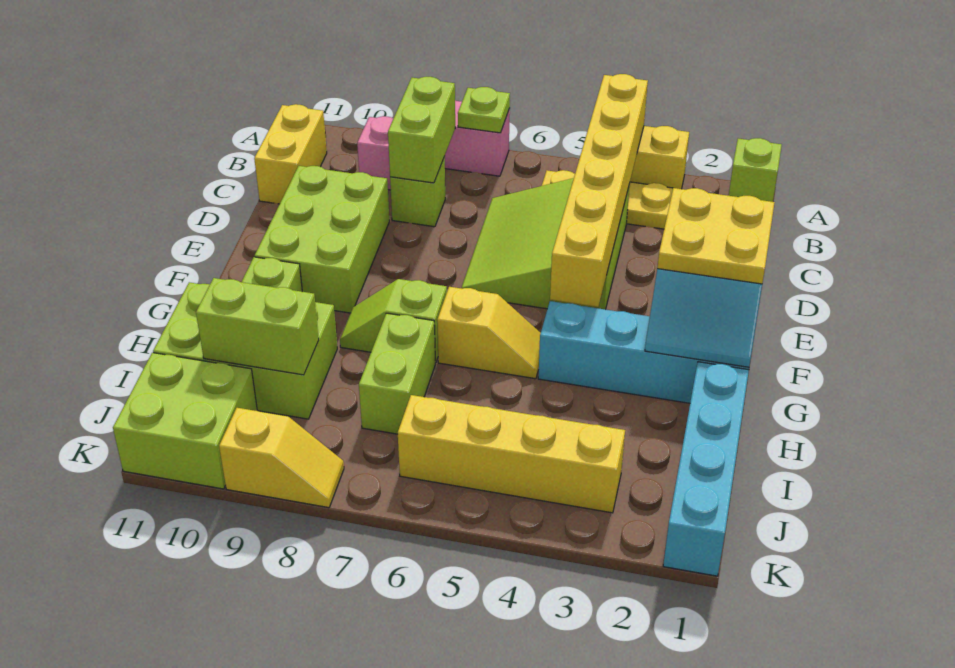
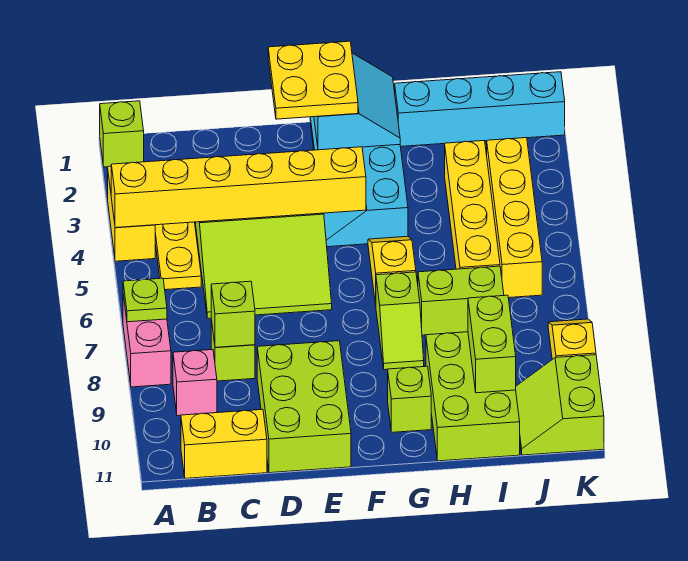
lime 1x2 brick [388,77,455,183] -> lime 1x1 brick [211,281,255,347]
lime 2x3 brick [255,166,389,313] -> lime 2x3 brick turned to [257,341,351,473]
none -> yellow 1x4 brick [445,141,500,269]
lime 2x2 brick [113,353,257,489] -> lime 2x2 slope [516,355,604,455]

